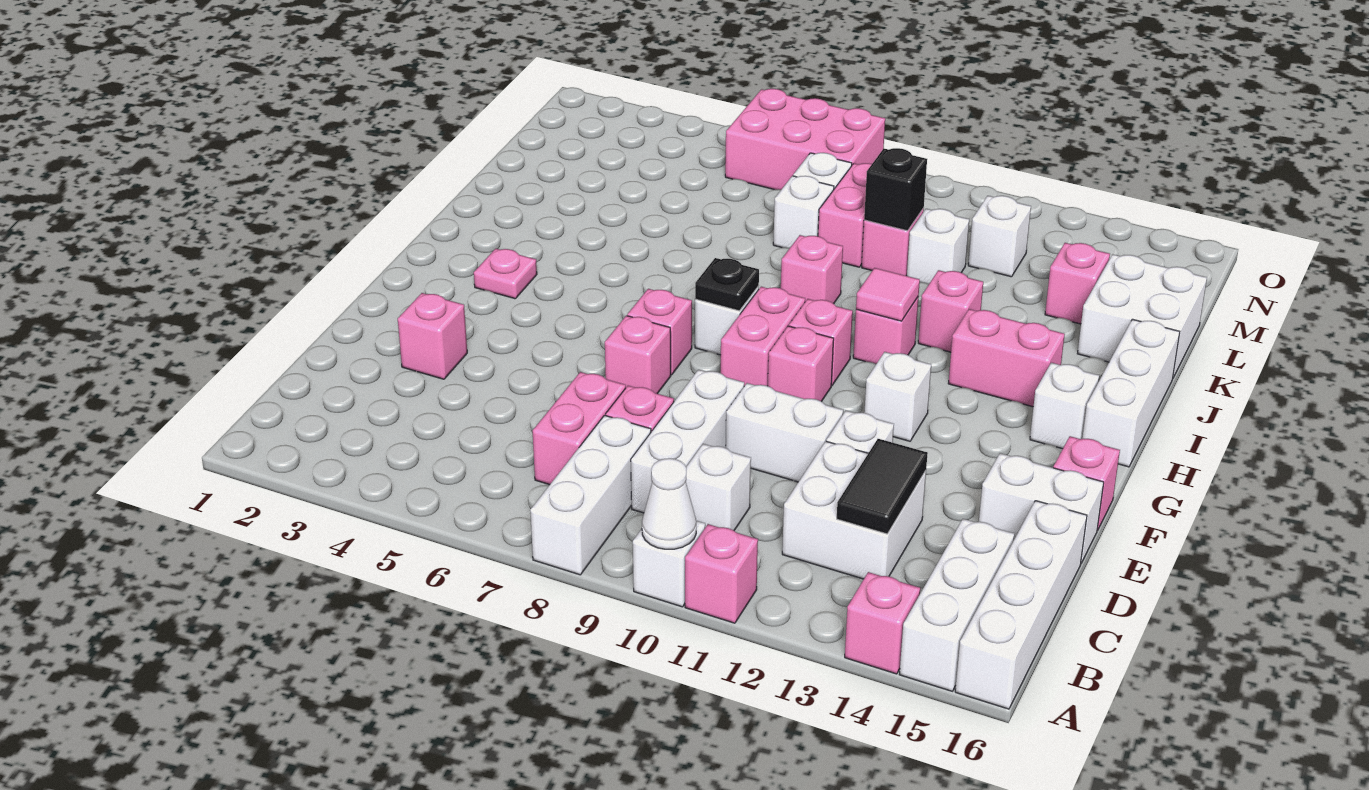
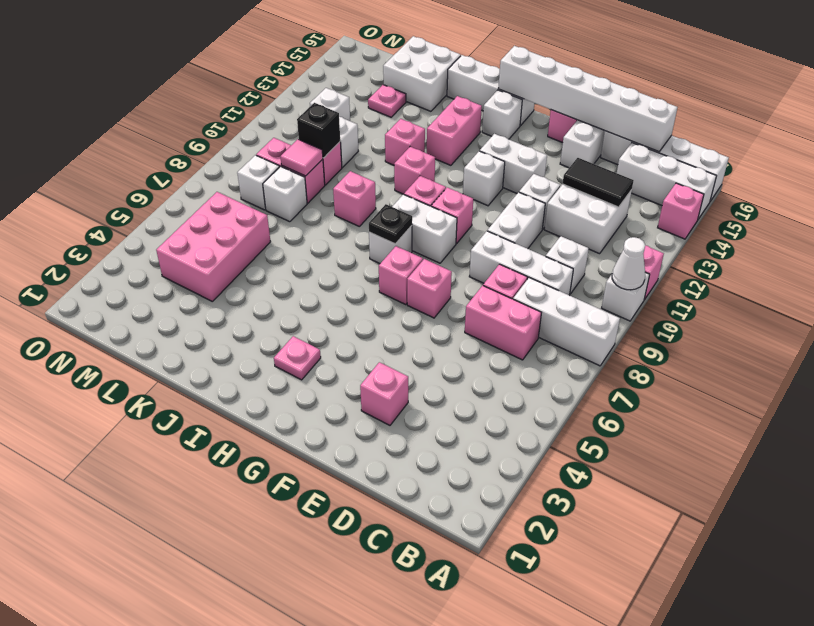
none -> white 1x6 brick [498,46,677,152]
none -> white 1x2 brick [480,134,547,193]
pink 1x2 brick [721,287,805,386] -> white 1x2 brick [392,194,457,263]
pink 1x1 tile [856,268,920,321] -> pink 1x1 tile moved to [280,139,323,176]
pink 1x1 brick [1045,243,1110,324] -> pink 1x1 plate [368,85,406,117]
pink 2x3 brick [725,89,885,190] -> pink 2x3 brick moved to [156,192,271,301]

